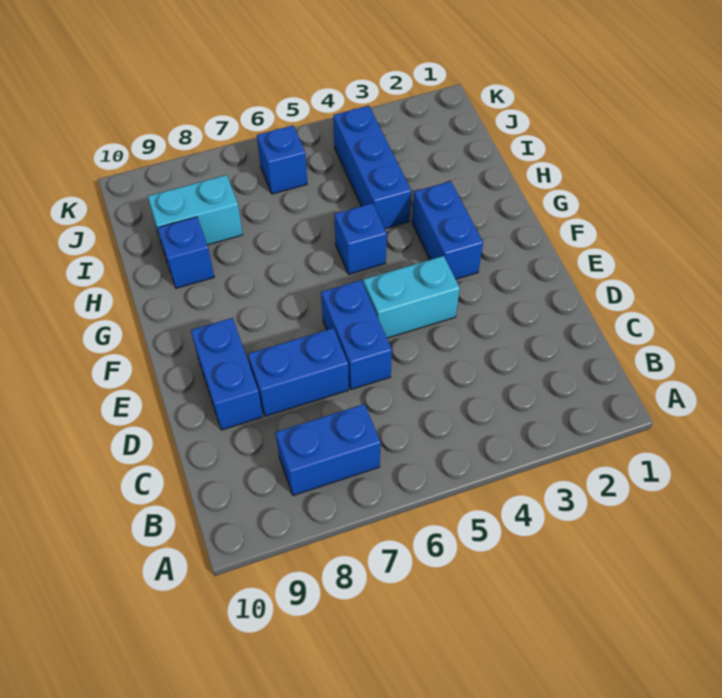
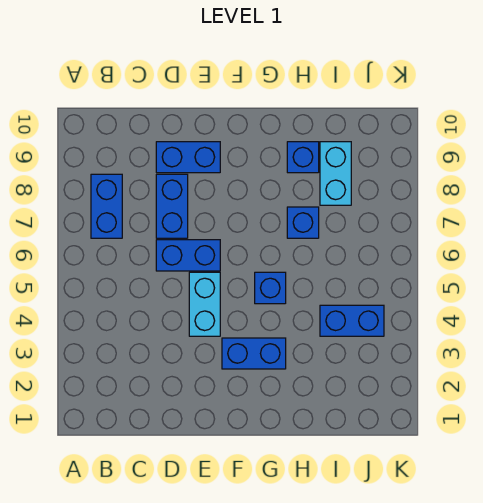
blue 1x3 brick [333,106,411,229] -> blue 1x2 brick [320,305,384,336]
blue 1x1 brick [257,126,307,194] -> blue 1x1 brick moved to [287,207,319,238]

